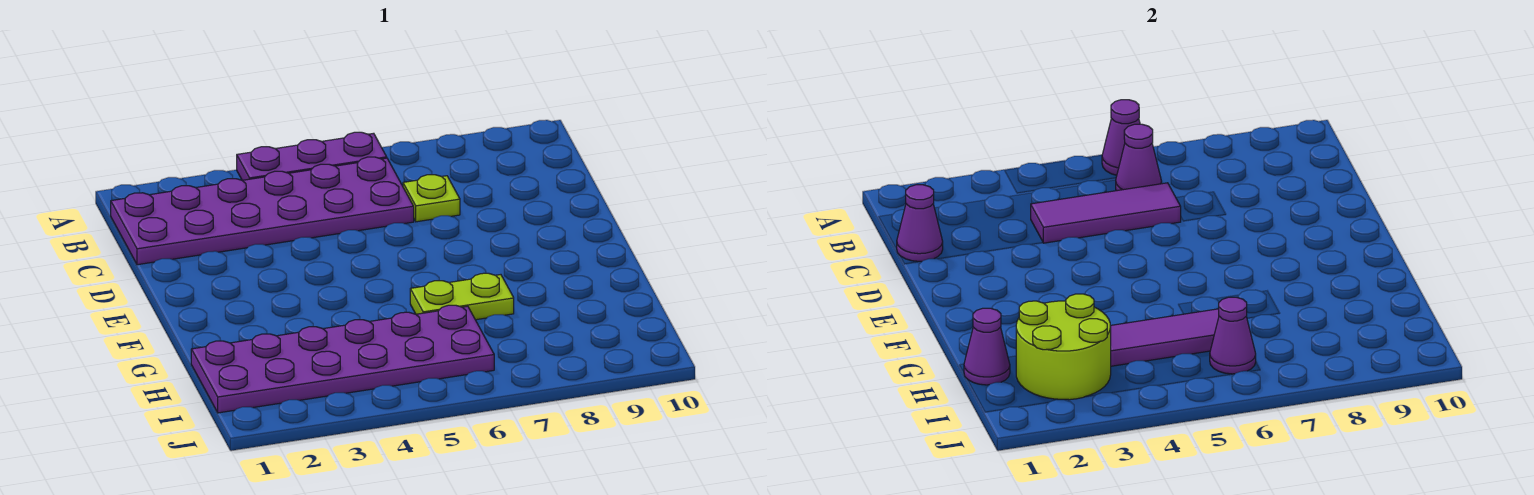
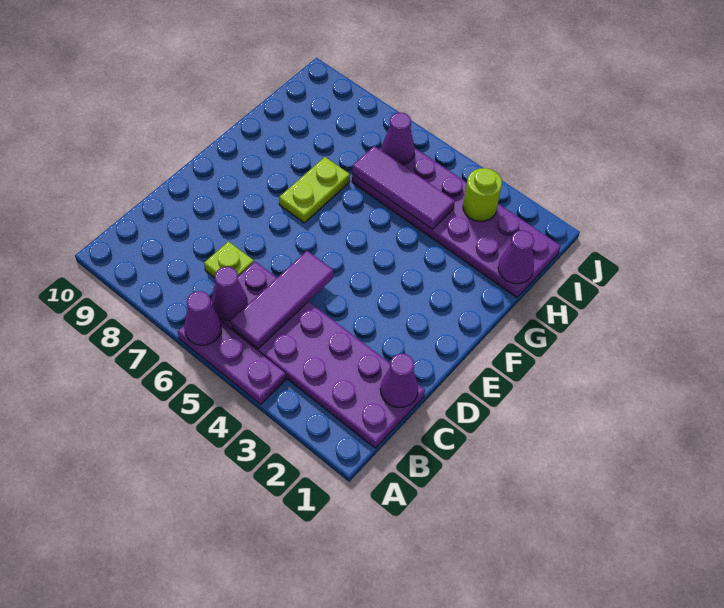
purple 1x3 tile [1031,183,1181,243] -> purple 1x3 tile turned to [231,251,333,349]
lime 1x2 plate [410,273,514,320] -> lime 1x2 plate turned to [279,157,350,223]
lime 2x2 round brick [1016,294,1111,400] -> lime 1x1 round brick [463,168,502,221]

